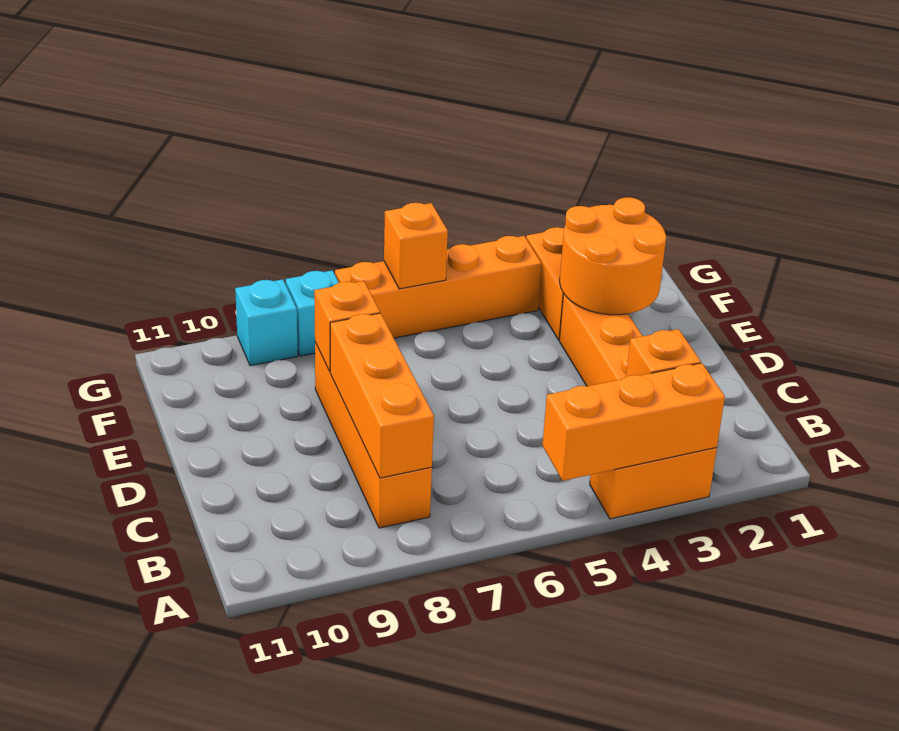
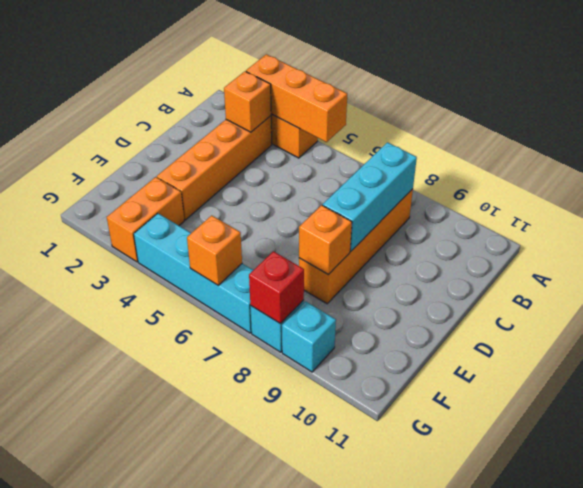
orange 1x3 brick [330,313,434,478] -> cyan 1x3 brick [323,142,417,251]
orange 2x2 round brick [560,197,666,315] -> none
orange 1x4 brick [335,236,542,338] -> cyan 1x4 brick [134,213,253,333]
none -> red 1x1 brick [249,251,304,324]

